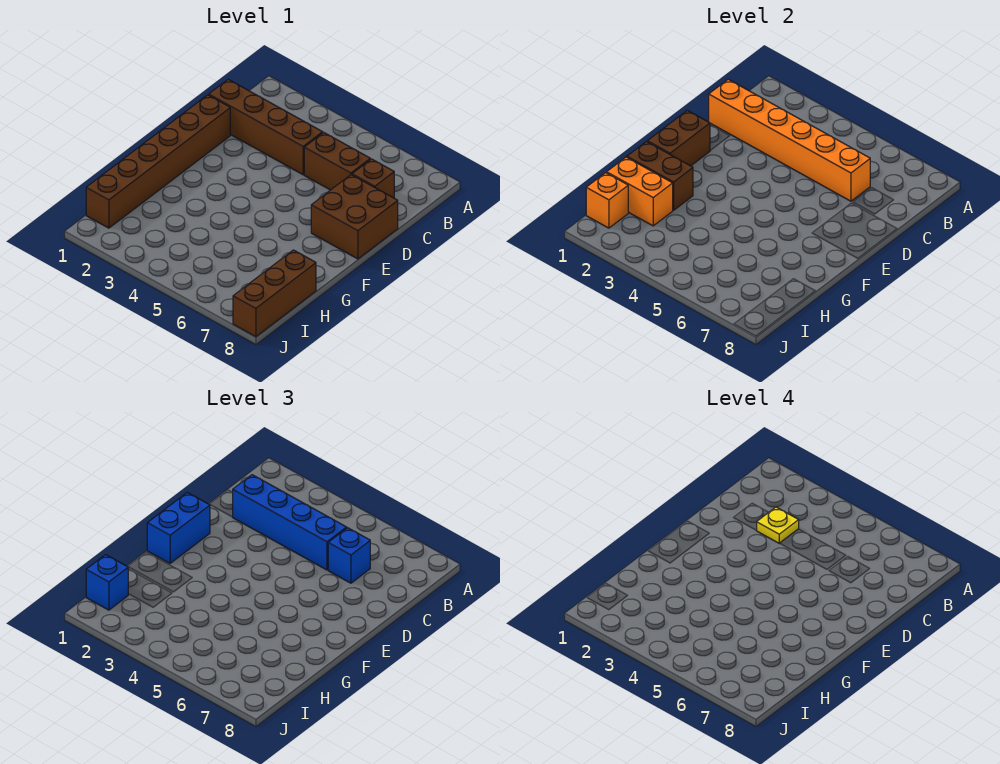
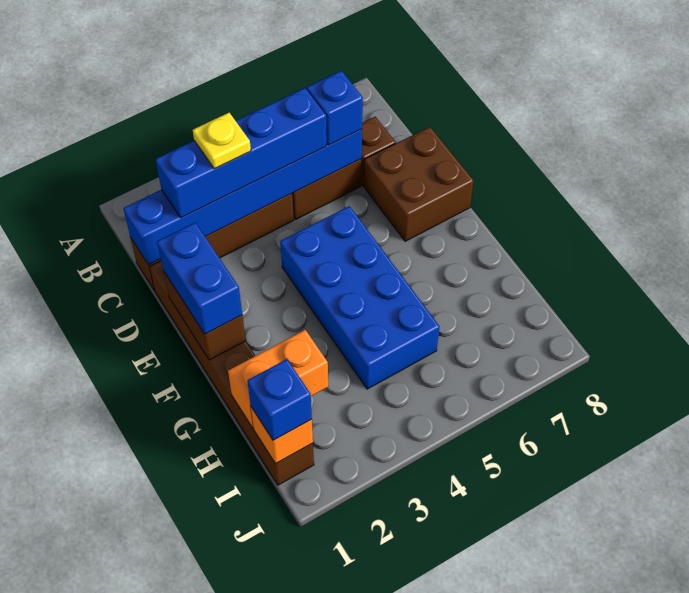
orange 1x6 brick [709,79,870,201] -> blue 1x6 brick [123,129,362,265]
none -> blue 2x4 brick [280,206,439,389]
brown 1x2 brick [627,142,693,210] -> none
brown 1x3 brick [233,250,316,337] -> none

